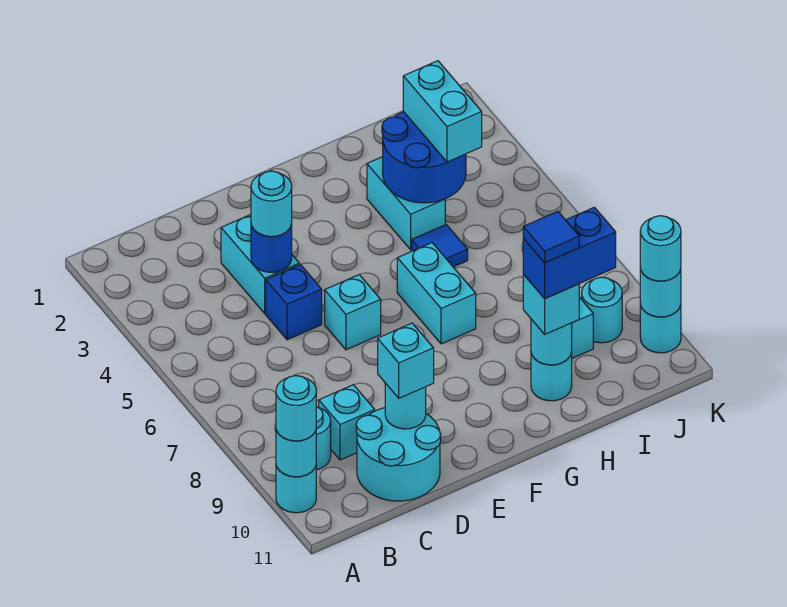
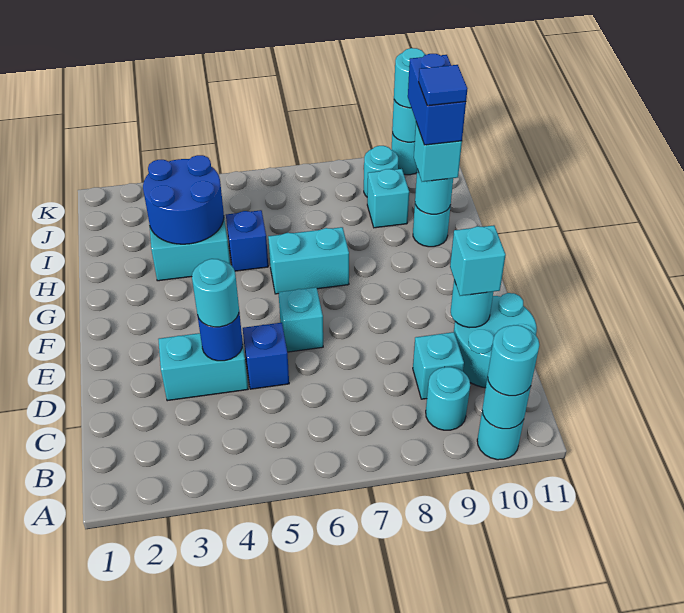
blue 1x1 tile [412,225,468,267] -> blue 1x1 brick [226,210,268,271]
cyan 1x2 brick [403,61,482,162] -> none

